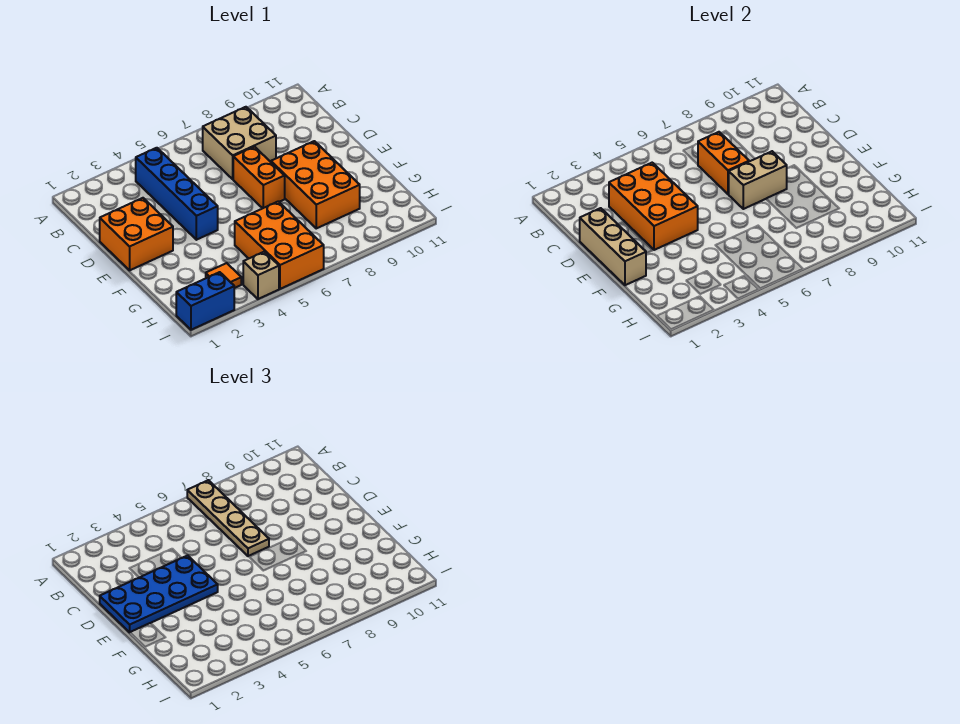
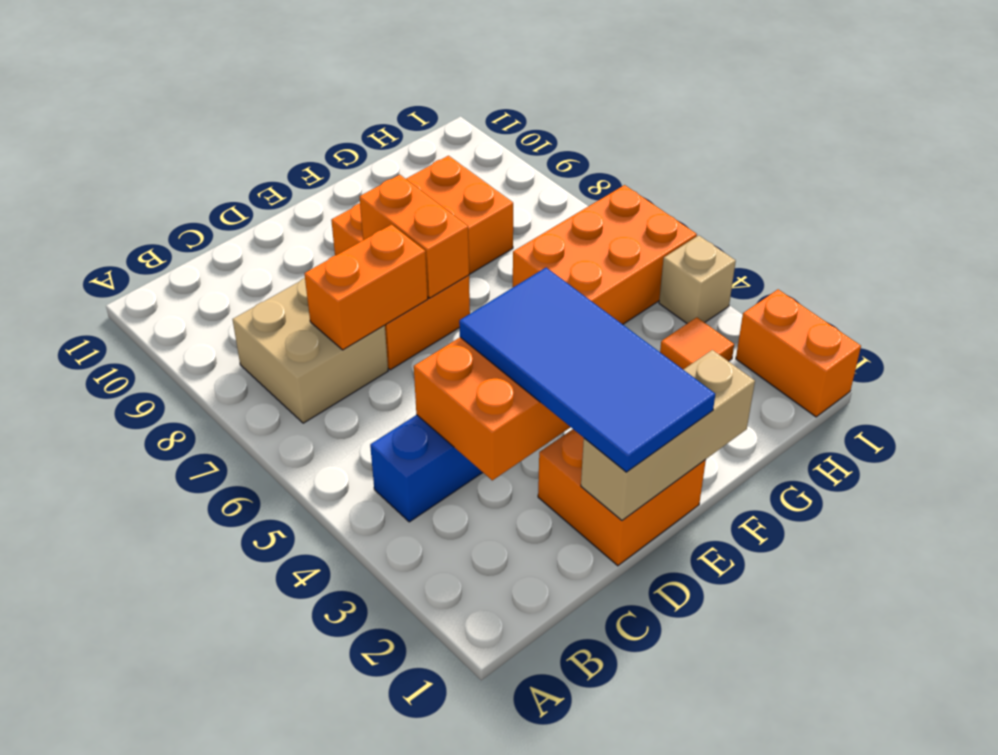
tan 1x4 plate [187,480,269,556] -> none
blue 2x4 plate [100,555,218,632] -> blue 2x4 tile [459,268,715,472]
tan 1x2 brick [729,151,787,209] -> orange 1x2 brick [360,175,469,298]
blue 1x2 brick [176,272,234,330] -> orange 1x2 brick [736,290,861,417]

